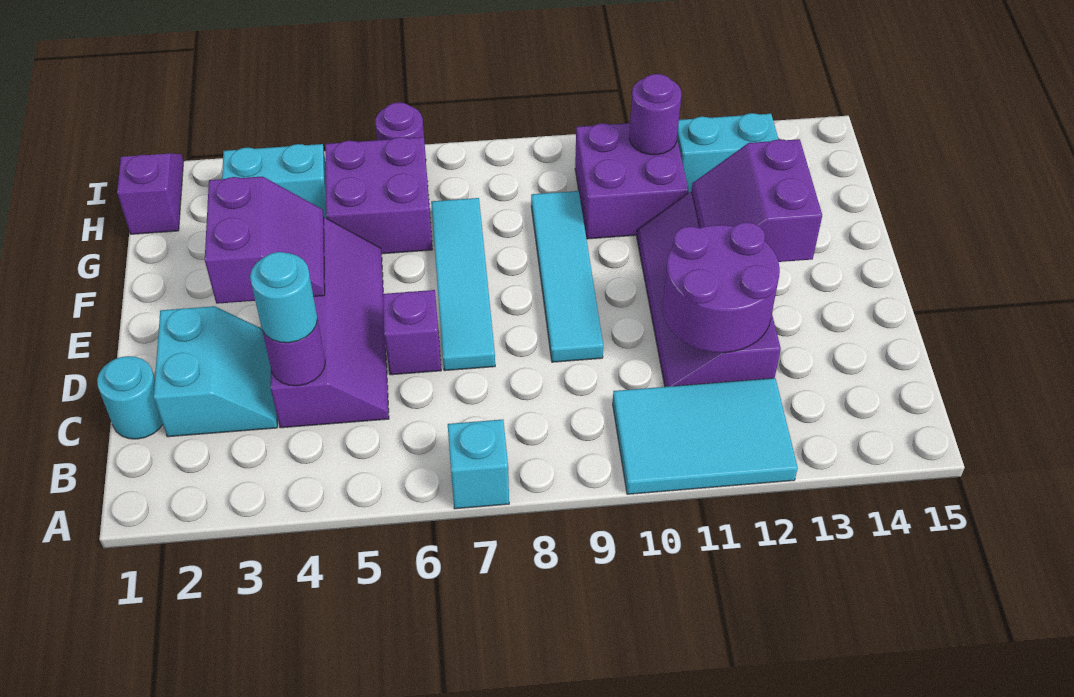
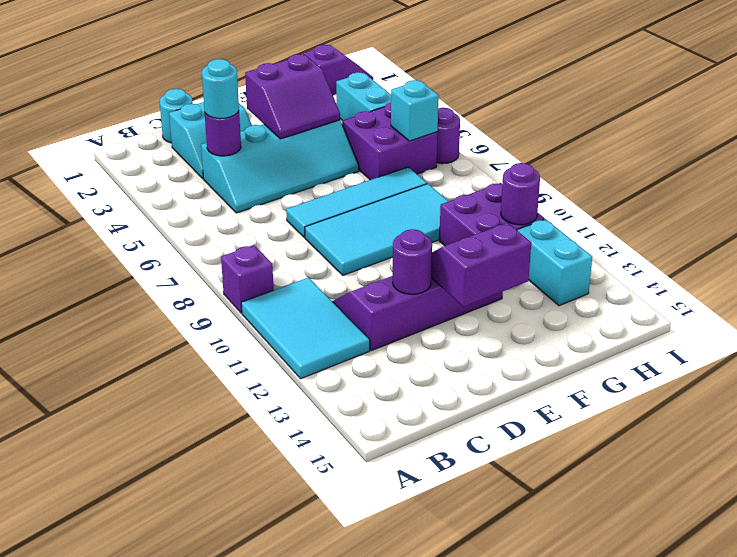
cyan 1x1 brick [448,419,509,509] -> cyan 1x1 brick moved to [391,80,439,141]
purple 2x4 slope [271,218,389,428] -> cyan 2x4 slope [201,120,359,213]
purple 2x2 round brick [663,222,780,353] -> purple 1x1 round brick [393,229,432,294]
purple 1x1 brick [383,290,441,375] -> purple 1x1 brick moved to [221,245,274,313]
cyan 1x4 tile [531,191,603,362] -> cyan 2x4 tile [305,184,449,275]

